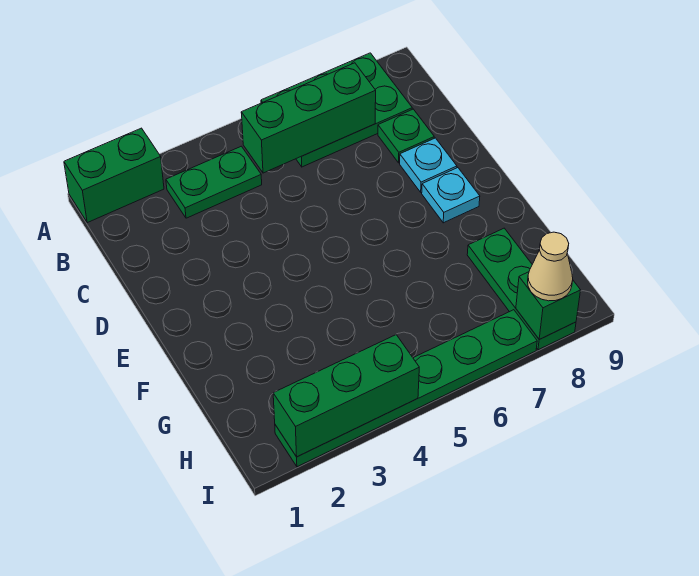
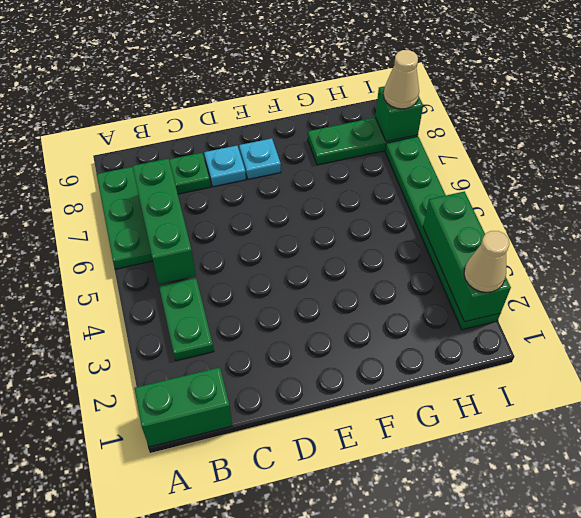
green 1x2 brick [64,128,164,223] -> green 1x2 brick turned to [134,367,232,447]
none -> tan 1x1 cone [464,231,509,292]

